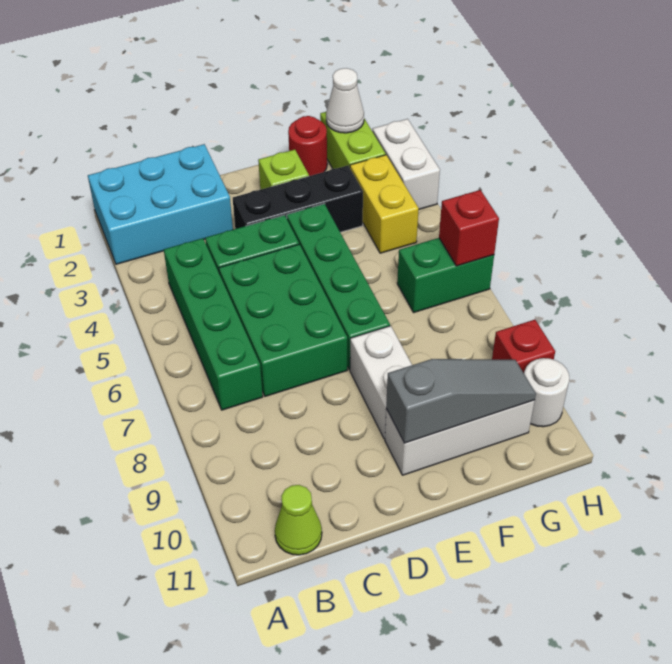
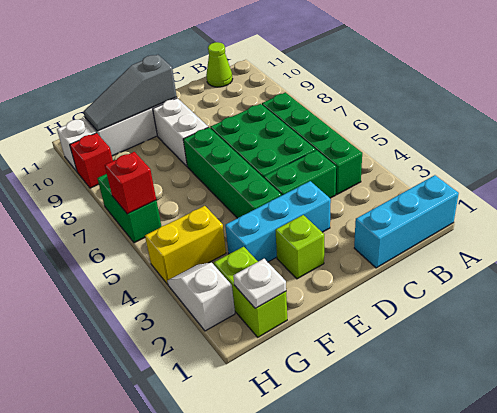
cyan 2x3 brick [88,144,233,264] -> cyan 1x3 brick [354,175,459,268]
black 1x3 brick [233,166,363,232] -> cyan 1x3 brick [225,181,331,262]
red 1x1 round brick [288,116,327,176] -> none
white 1x1 cone [326,68,364,133] -> white 1x1 plate [233,259,286,308]
yellow 1x2 brick [350,155,419,253] -> yellow 1x2 brick turned to [145,206,226,284]
green 1x2 brick [397,238,494,312] -> green 1x2 brick turned to [97,174,161,243]
white 1x2 brick [372,119,440,209] -> white 1x2 slope [167,263,235,331]
white 1x1 round brick [524,358,569,427] -> white 1x1 brick [57,118,96,171]

